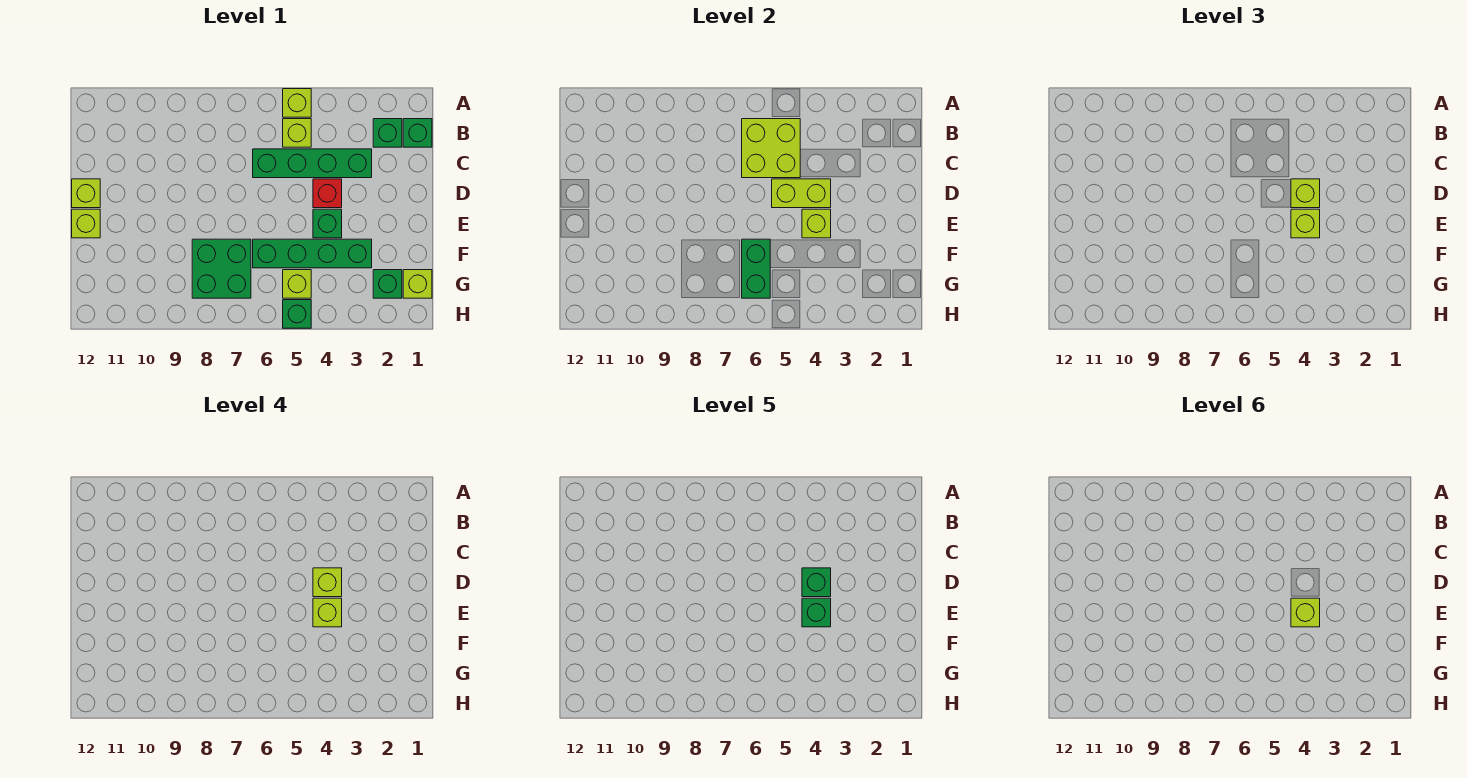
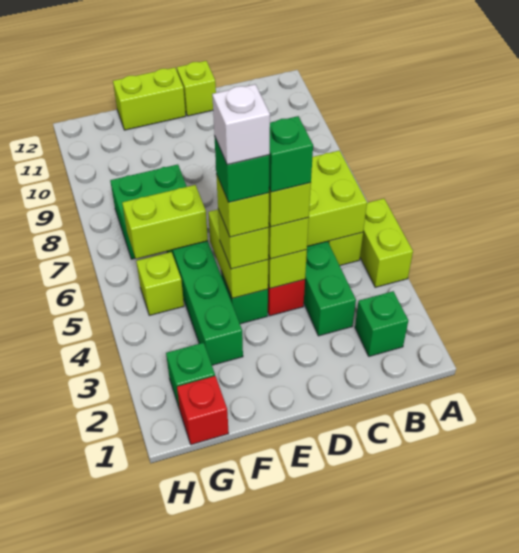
lime 1x1 brick [283,89,311,117] -> lime 1x2 brick [360,199,413,287]
green 1x1 brick [403,119,432,147] -> none
lime 1x1 brick [802,209,831,238] -> lime 1x2 brick [208,210,268,298]
lime 1x1 brick [1291,598,1320,627] -> white 1x1 brick [212,84,270,165]
lime 1x1 brick [72,209,100,238] -> lime 1x2 brick [113,67,186,130]
green 1x2 brick [742,239,770,298] -> lime 1x2 brick [122,185,208,259]
lime 1x1 brick [403,270,432,298] -> red 1x1 brick [177,376,229,445]
green 1x1 brick [283,300,311,328] -> none

